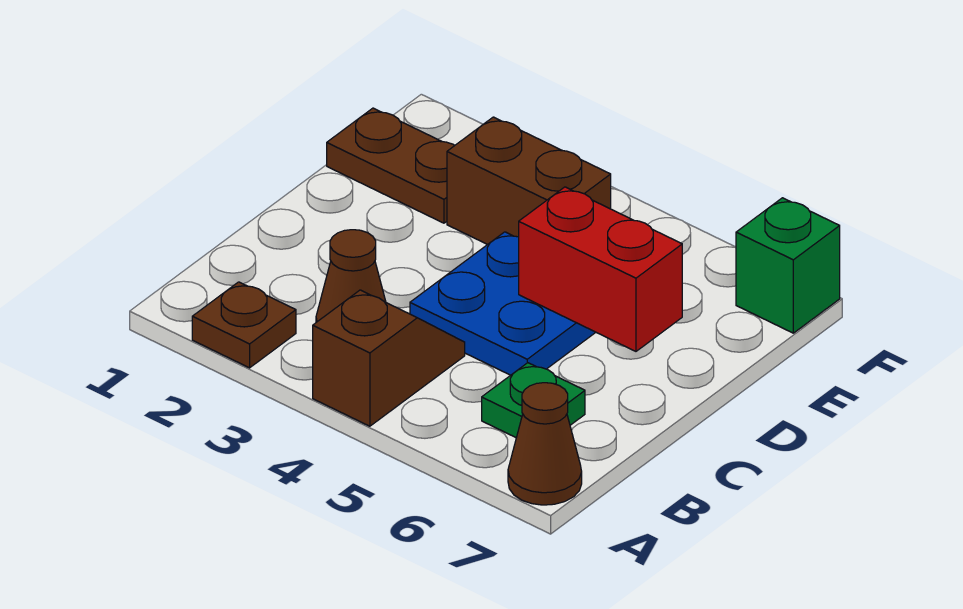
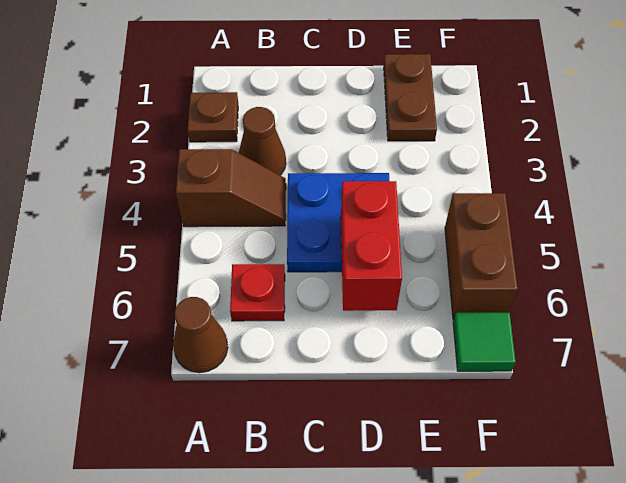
green 1x1 plate [482,363,585,438] -> red 1x1 plate [230,264,285,321]
brown 1x2 brick [447,117,611,245] -> brown 1x2 brick moved to [445,193,518,320]
green 1x1 brick [736,198,840,333] -> green 1x1 tile [453,313,516,371]

